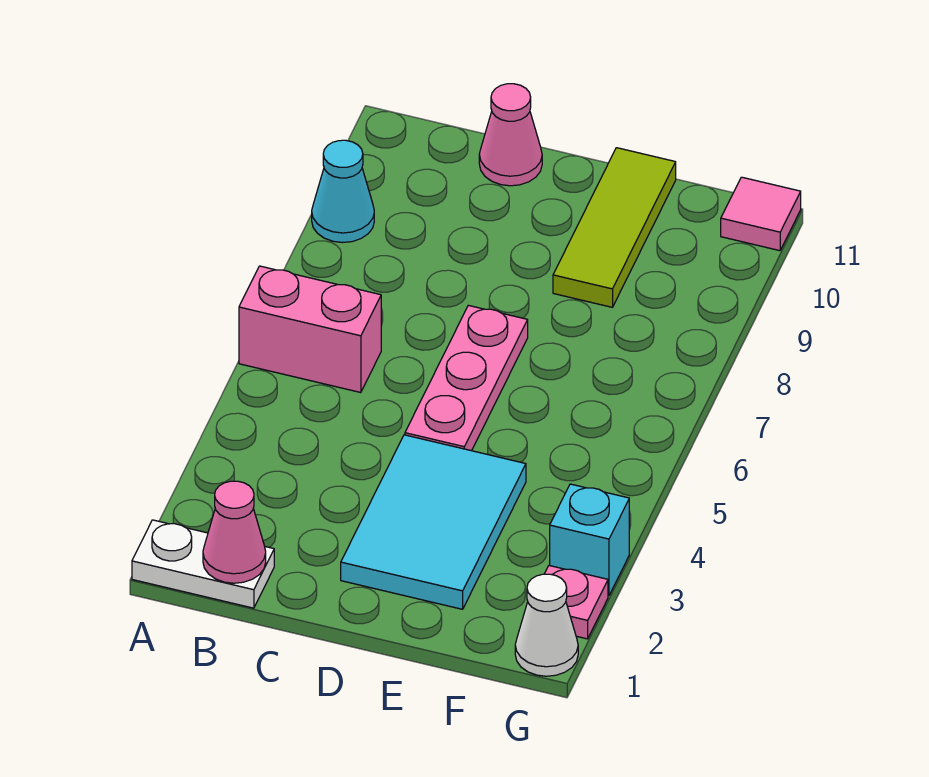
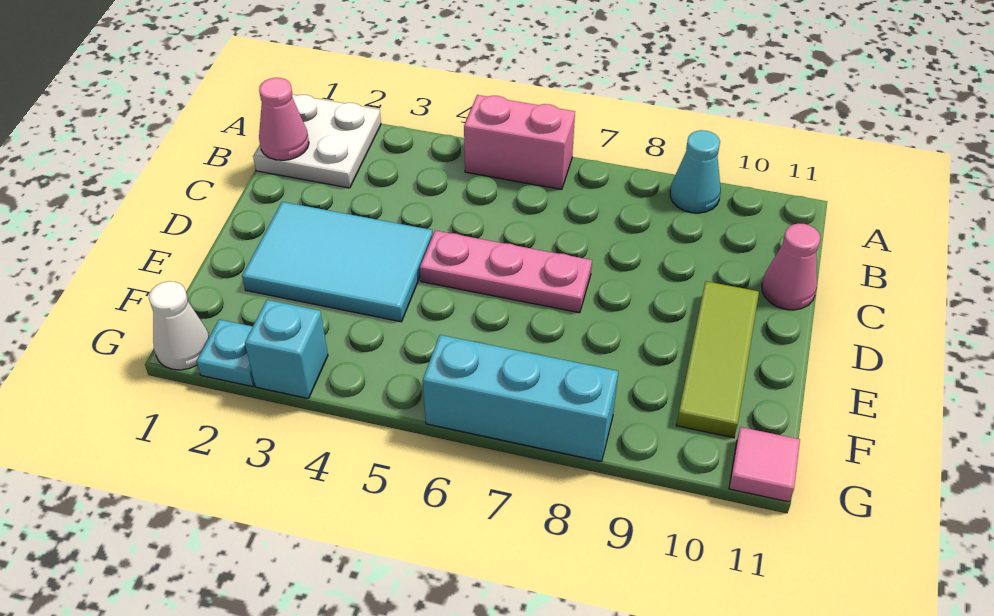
white 1x2 plate [132,520,274,608] -> white 2x2 plate [253,94,381,188]
pink 1x2 brick [239,266,381,393] -> pink 1x2 brick turned to [464,95,575,189]
lime 1x3 tile [553,148,676,307] -> lime 1x3 tile turned to [676,281,759,438]
pink 1x1 plate [545,565,608,639] -> cyan 1x1 plate [197,320,255,387]
none -> cyan 1x3 brick [423,335,618,462]

